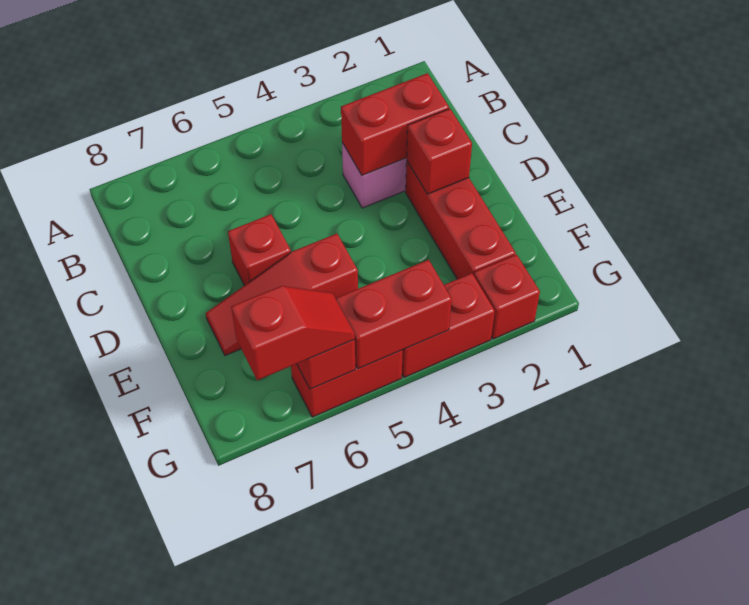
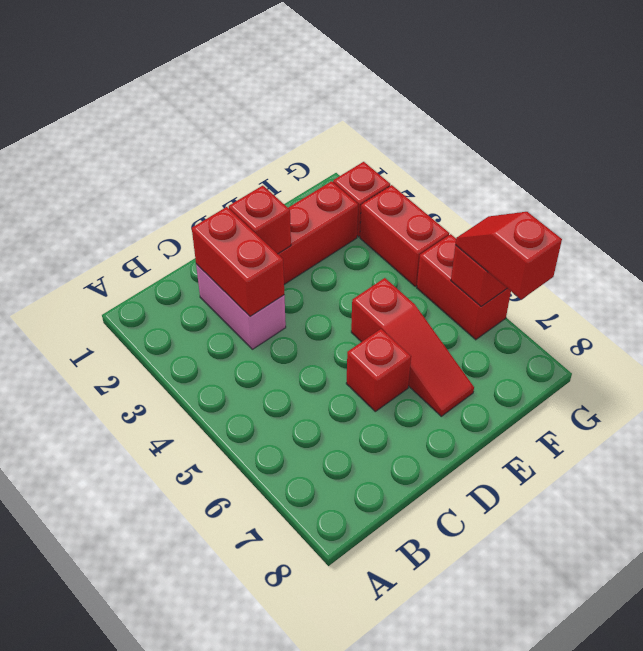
red 1x2 brick [336,260,452,369] -> none

